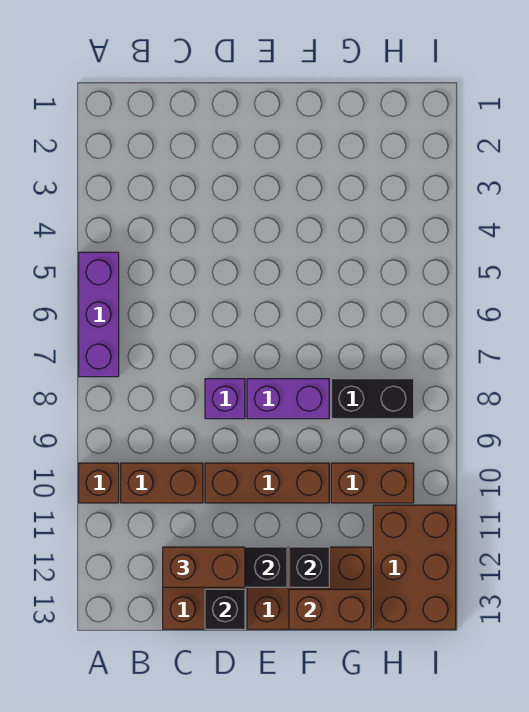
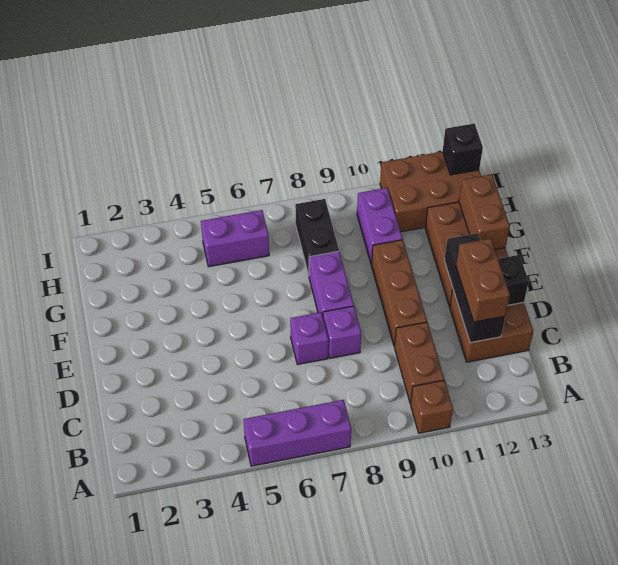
none -> purple 1x1 brick [290,312,328,365]
black 1x1 brick [289,547,329,587] -> black 1x1 brick moved to [443,123,483,175]
brown 1x2 brick [331,463,414,503] -> purple 1x2 brick [357,188,402,265]
none -> purple 1x2 brick [201,210,269,267]

